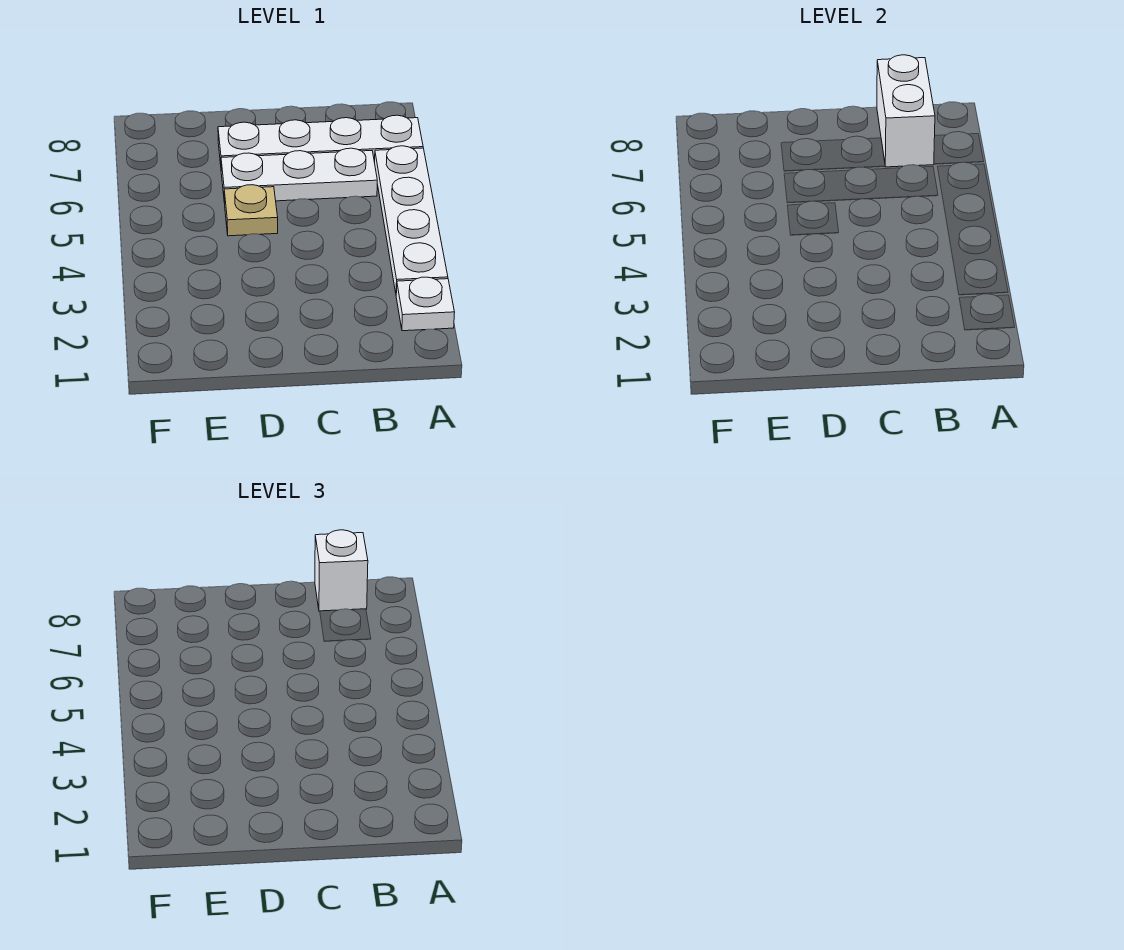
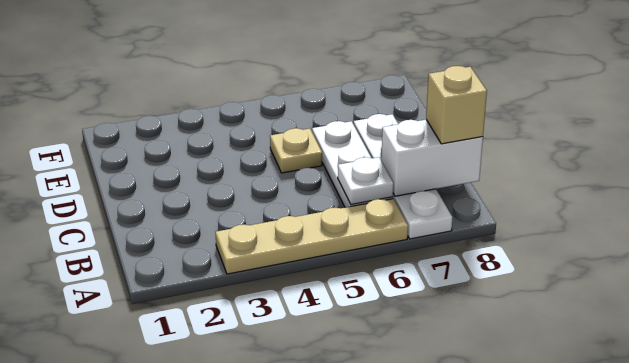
white 1x1 plate [396,277,455,331] -> white 1x1 plate moved to [338,157,393,204]
white 1x4 plate [375,146,448,293] -> tan 1x4 plate [215,199,408,274]
white 1x1 brick [315,530,368,611] -> tan 1x1 brick [426,66,487,144]

